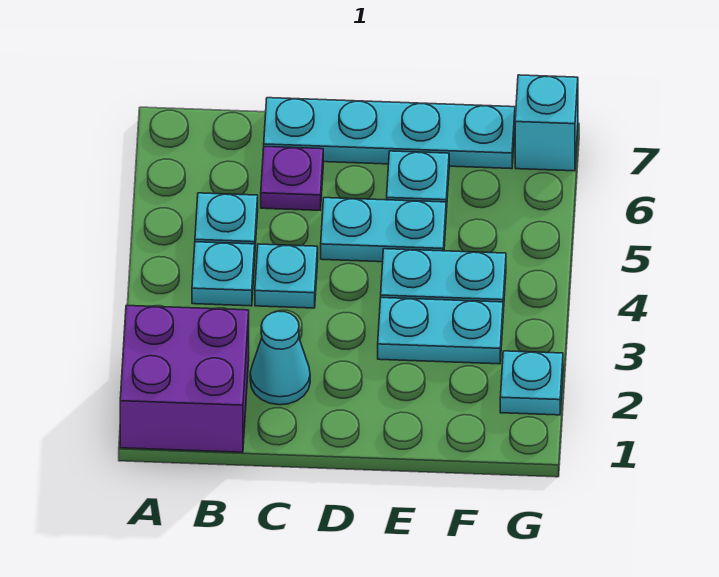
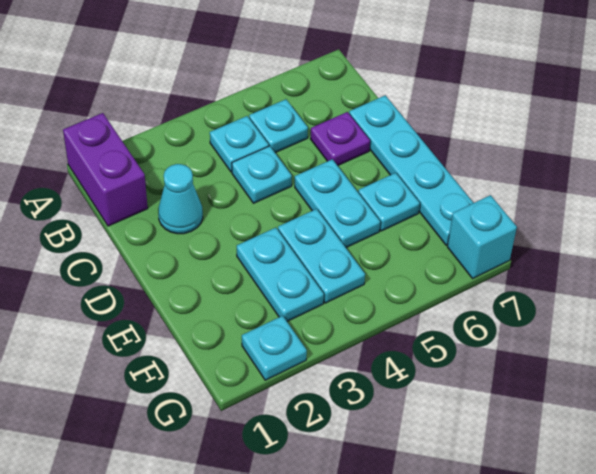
purple 2x2 brick [120,306,249,452] -> purple 1x2 brick [63,113,148,226]

